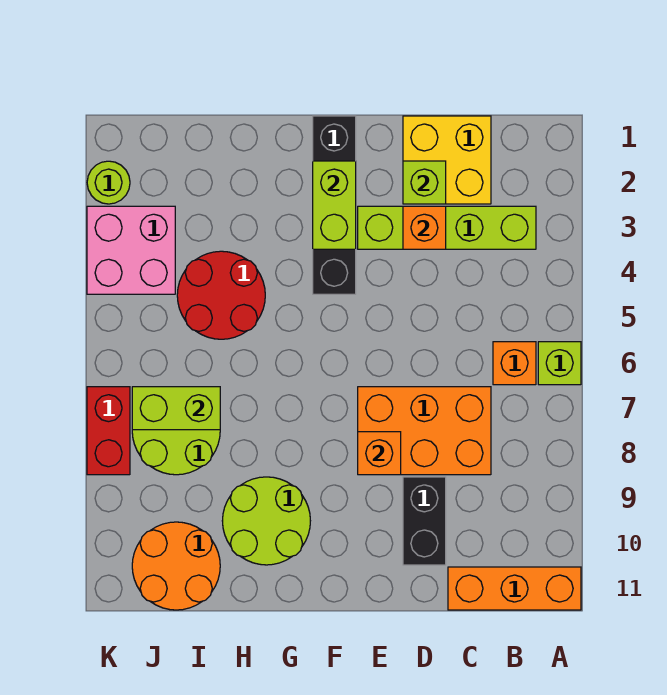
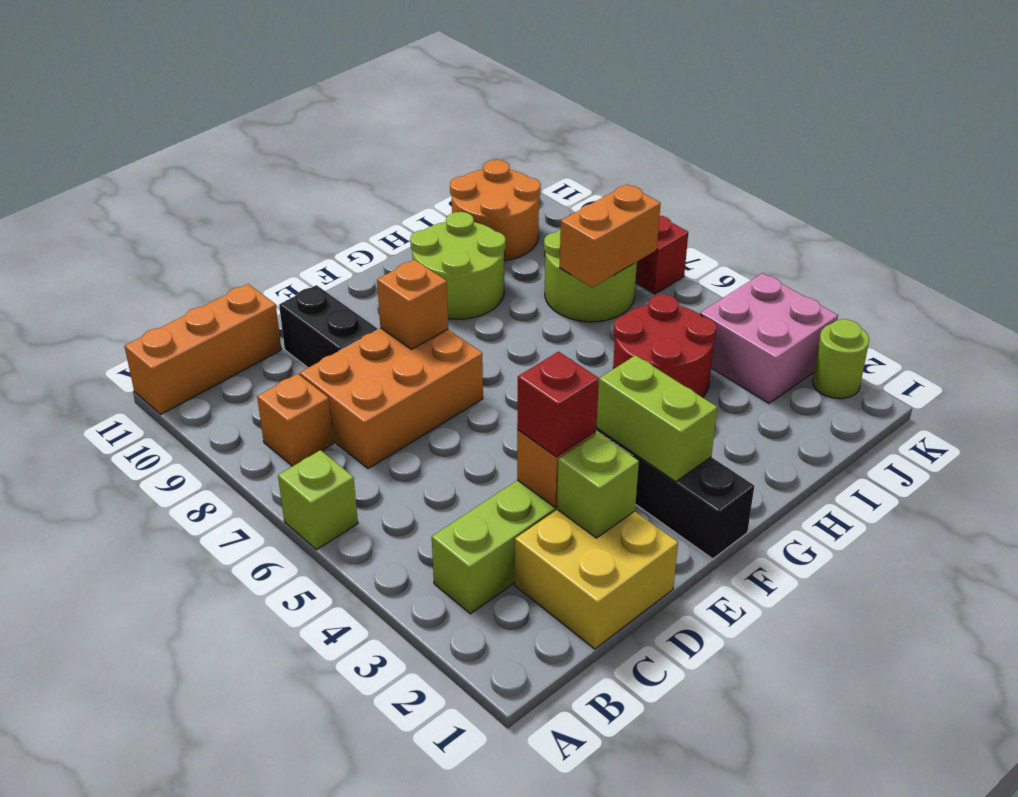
orange 1x1 brick [493,342,536,385] -> orange 1x1 brick moved to [257,374,333,466]
none -> red 1x1 brick [517,352,599,457]
lime 1x2 brick [132,387,220,430] -> orange 1x2 brick [560,185,661,288]

